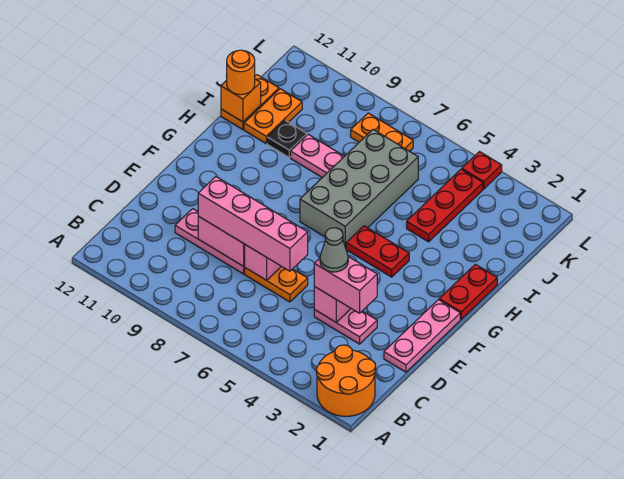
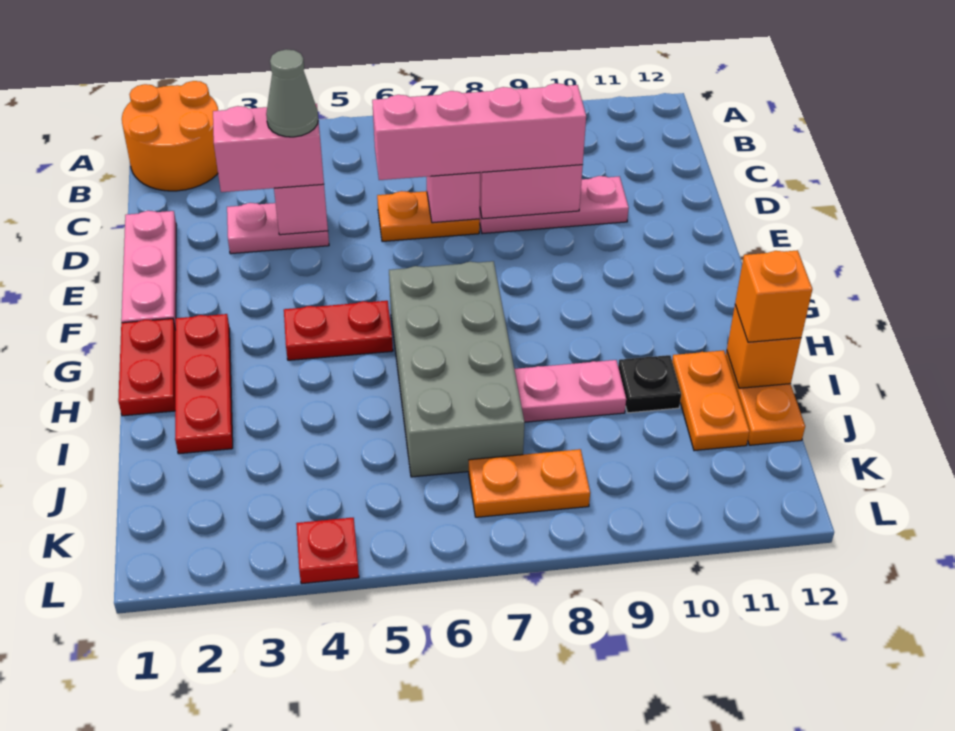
red 1x3 plate [407,169,483,242] -> red 1x3 plate moved to [175,314,233,454]
orange 1x1 round brick [227,50,255,95] -> orange 1x1 brick [735,250,812,342]

